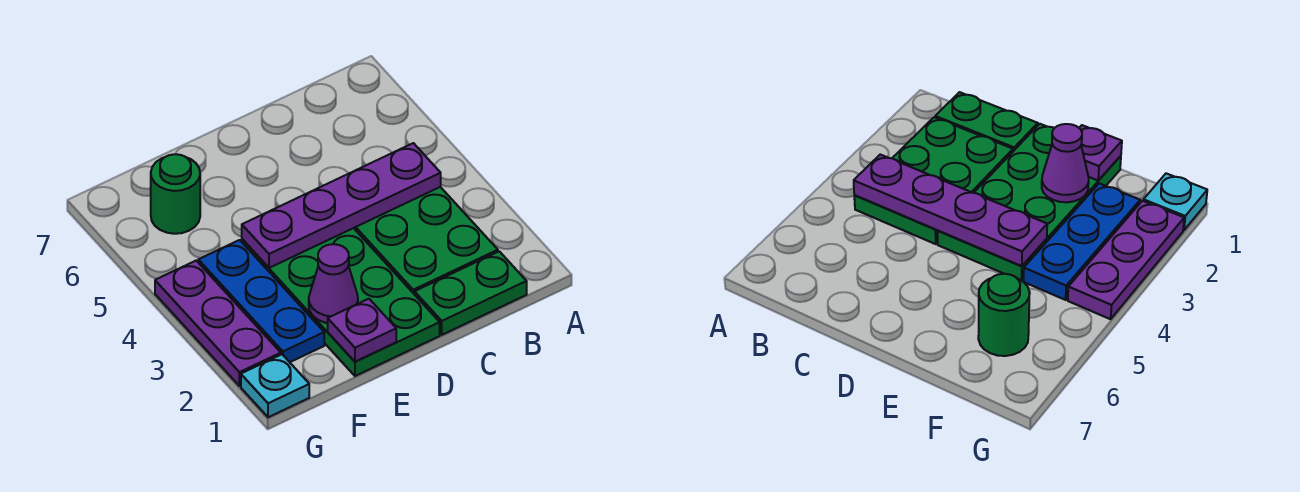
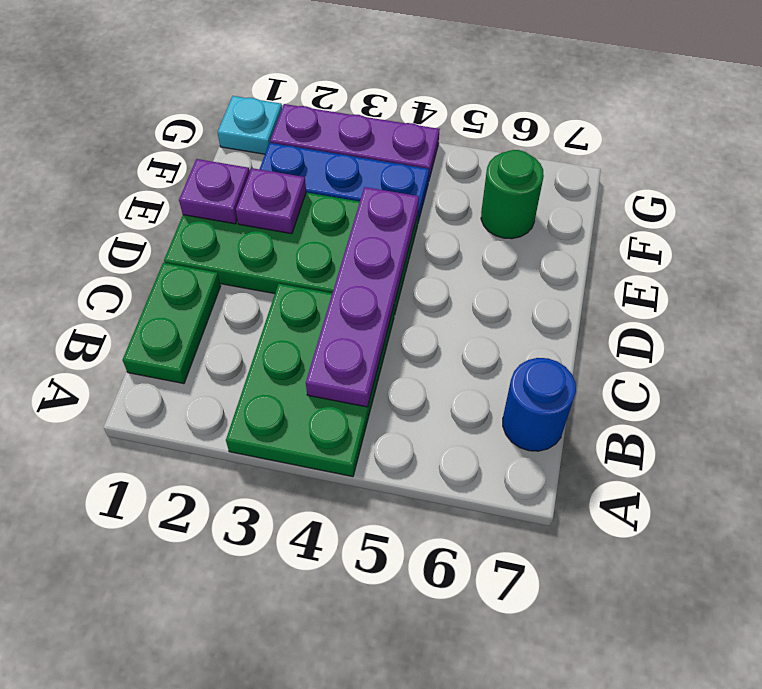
green 2x3 plate [354,187,498,295] -> green 2x3 plate turned to [226,284,394,477]
none -> blue 1x1 round brick [503,358,576,451]
purple 1x1 cone [309,244,358,323] -> purple 1x1 plate [236,168,306,234]

